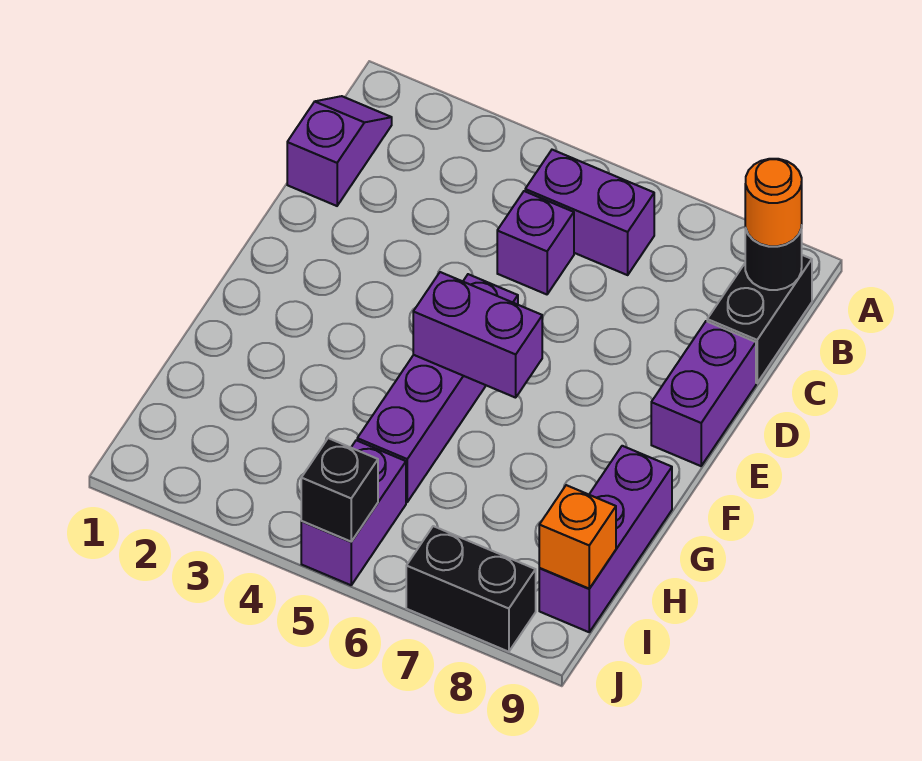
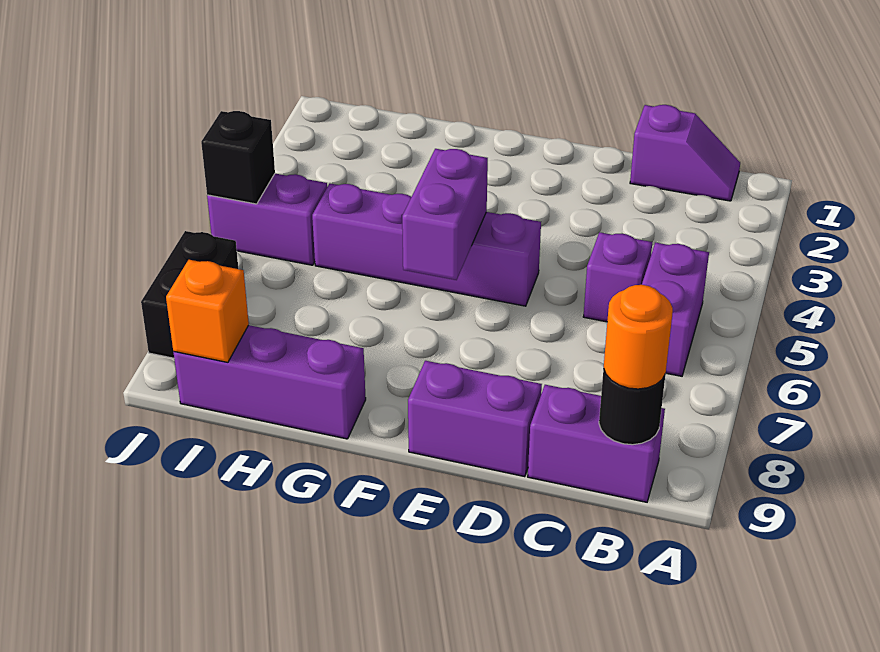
black 1x2 brick [707,255,812,383] -> purple 1x2 brick [528,385,665,502]

